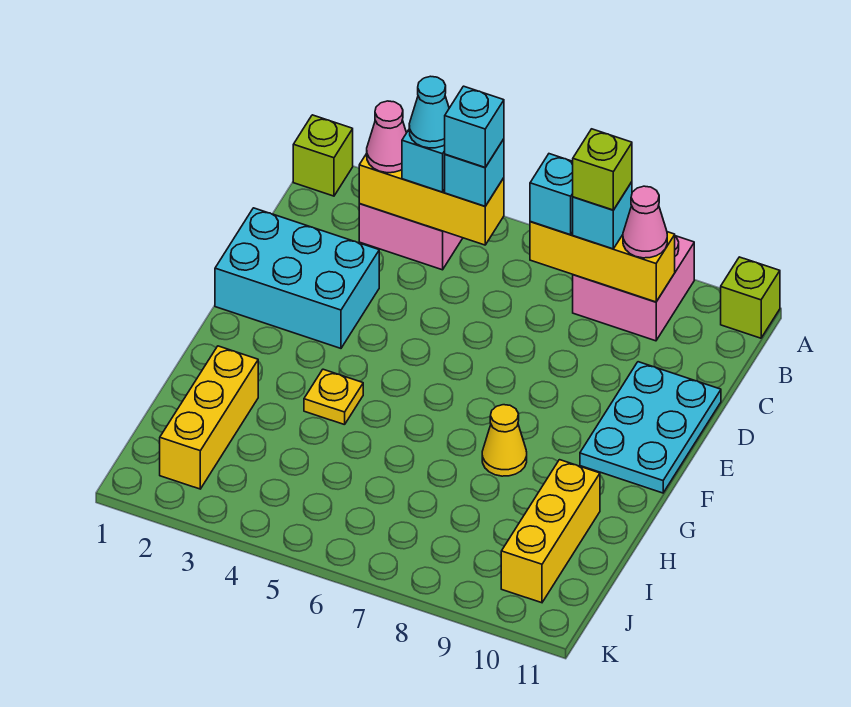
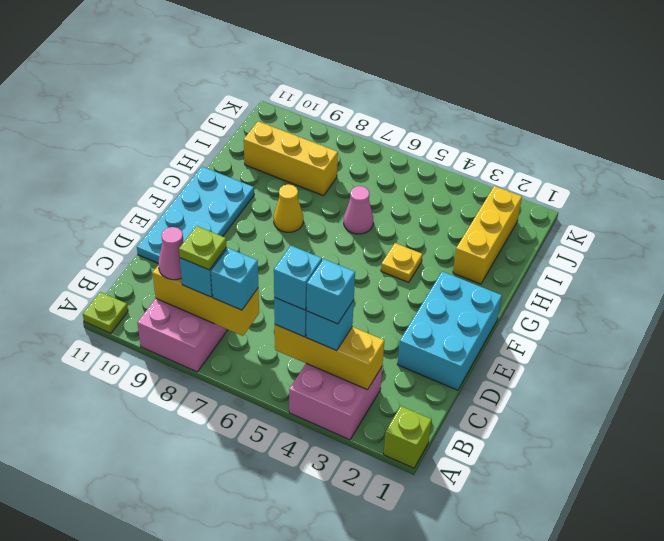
lime 1x1 brick [721,257,780,338] -> lime 1x1 plate [83,292,128,333]
pink 1x1 cone [367,101,406,173] -> pink 1x1 cone moved to [344,186,373,234]
cyan 1x1 cone [409,76,449,148] -> cyan 1x1 brick [307,259,355,324]
lime 1x1 brick [573,129,632,210] -> lime 1x1 plate [179,226,227,270]
cyan 2x3 brick [215,208,379,348] -> cyan 2x3 brick turned to [397,272,502,390]
cyan 2x3 plate [580,362,721,493] -> cyan 2x4 plate [137,167,254,263]
yellow 1x3 brick [501,460,600,603] -> yellow 1x3 brick turned to [244,121,338,196]

